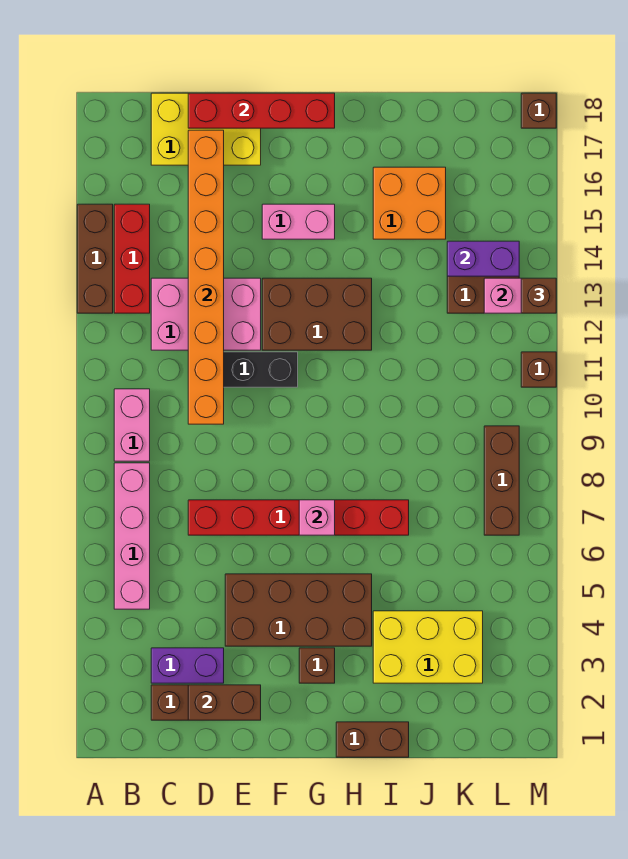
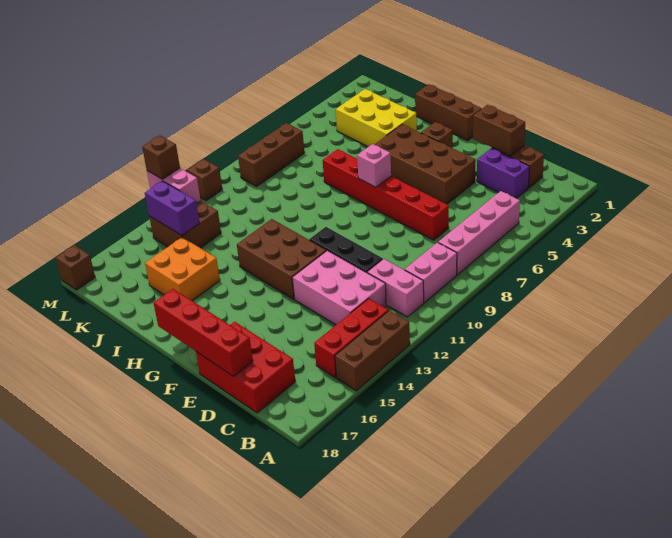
yellow 2x3 brick [151,93,261,165] -> red 2x3 brick [196,322,295,413]
orange 1x8 brick [188,130,224,424] -> none
pink 1x2 brick [262,204,335,239] -> pink 1x2 brick moved to [367,259,424,317]
brown 1x2 brick [336,722,409,757] -> brown 1x3 brick [415,84,482,140]

